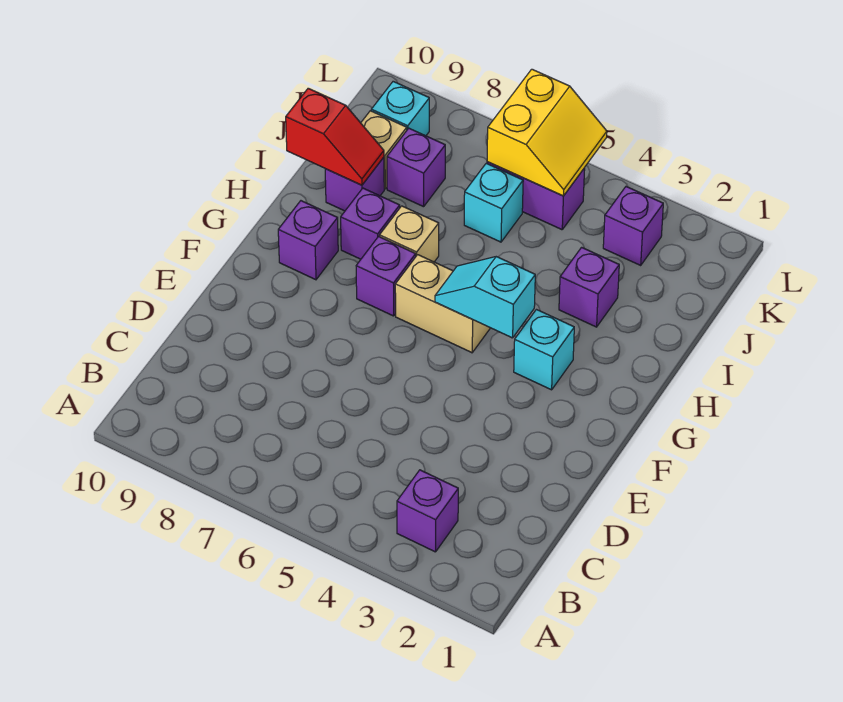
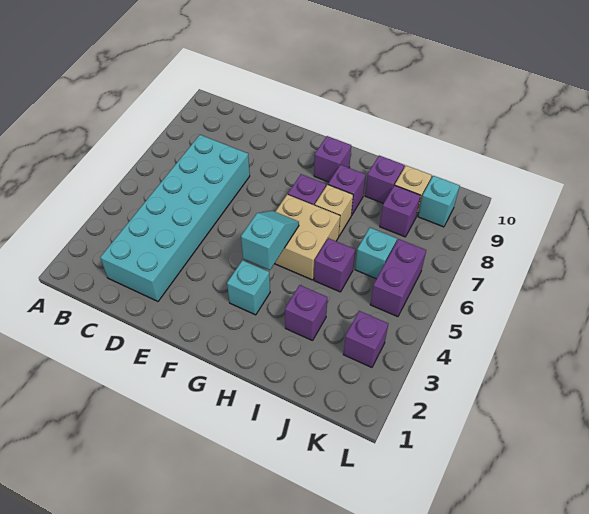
purple 1x1 brick [397,470,458,552] -> purple 1x1 brick moved to [314,238,355,292]
none -> cyan 2x6 brick [100,135,250,301]
tan 1x2 brick [395,255,490,353] -> tan 2x2 brick [274,194,340,280]
red 1x2 slope [286,88,384,185] -> none
yellow 2x2 slope [487,69,607,196] -> none

